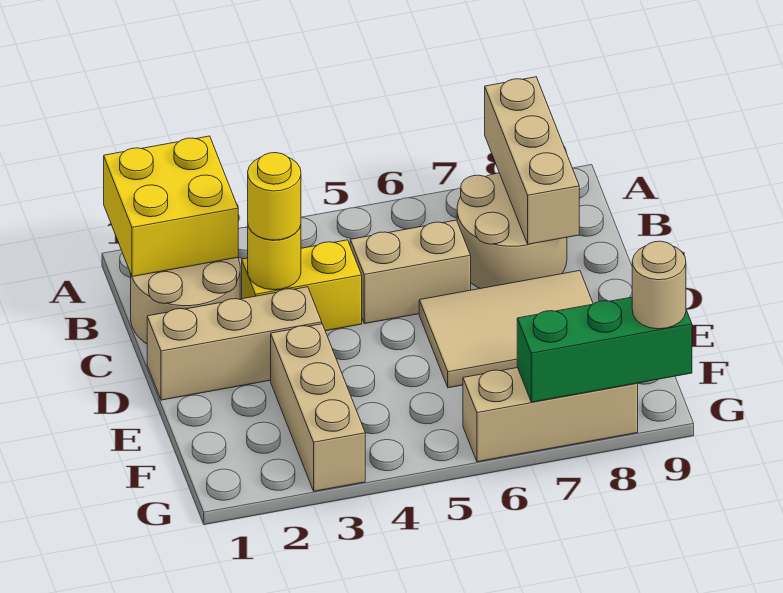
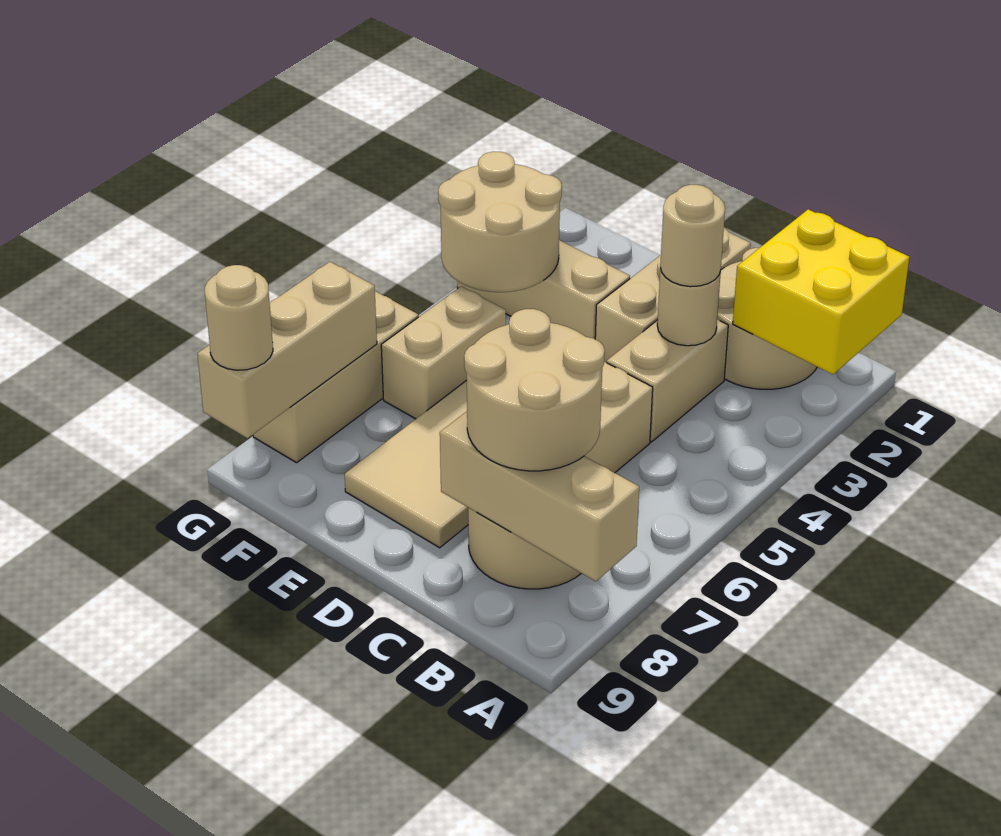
none -> tan 2x2 round brick [464,309,605,471]
yellow 1x2 brick [242,240,362,331] -> tan 1x2 brick [607,320,728,442]
yellow 1x1 round brick [248,225,301,290] -> tan 1x1 round brick [657,268,721,346]
yellow 1x1 round brick [248,153,301,240] -> tan 1x1 round brick [660,185,725,287]
none -> tan 2x2 round brick [438,152,562,292]
none -> tan 1x2 brick [381,286,506,419]
green 1x3 brick [517,297,692,402] -> tan 1x3 brick [197,262,377,438]

